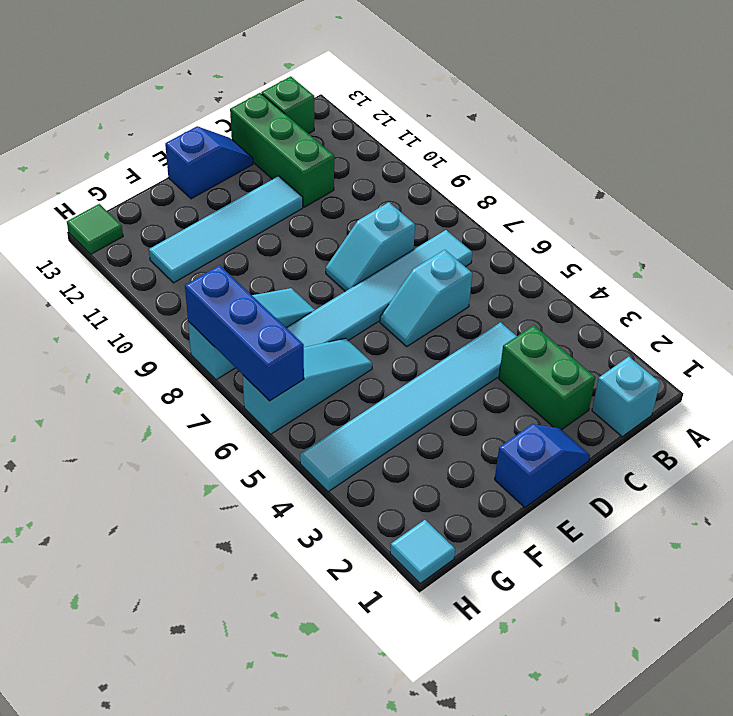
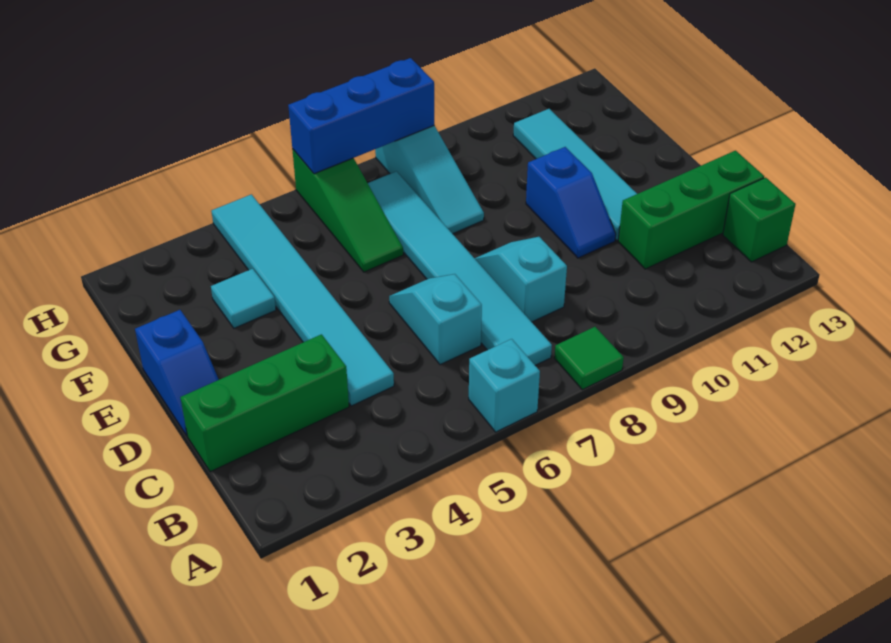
cyan 1x1 brick [592,357,660,437] -> cyan 1x1 brick moved to [469,339,540,432]
green 1x2 brick [499,325,595,430] -> green 1x3 brick [180,334,349,472]
blue 1x2 slope [165,126,253,199] -> blue 1x2 slope moved to [526,147,616,258]
cyan 1x3 slope [243,338,372,434] -> green 1x3 slope [292,149,403,272]
cyan 1x1 tile [390,520,455,583] -> cyan 1x1 tile moved to [211,269,276,328]
green 1x1 tile [67,204,123,254] -> green 1x1 tile moved to [554,327,624,390]

